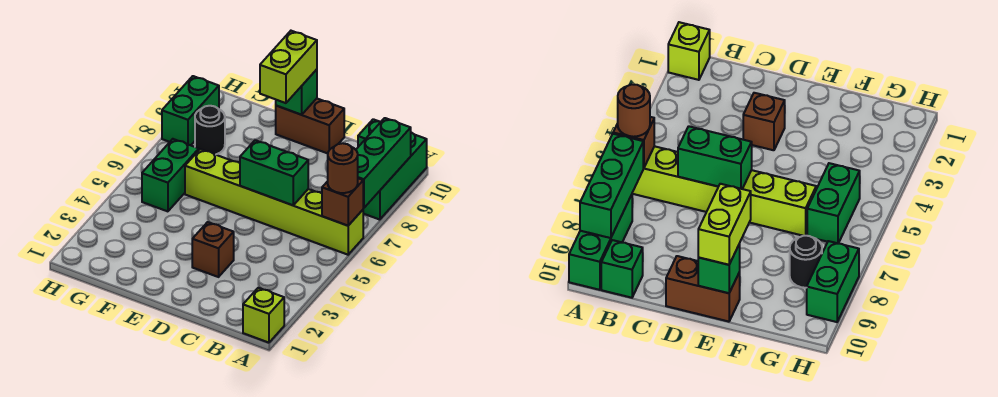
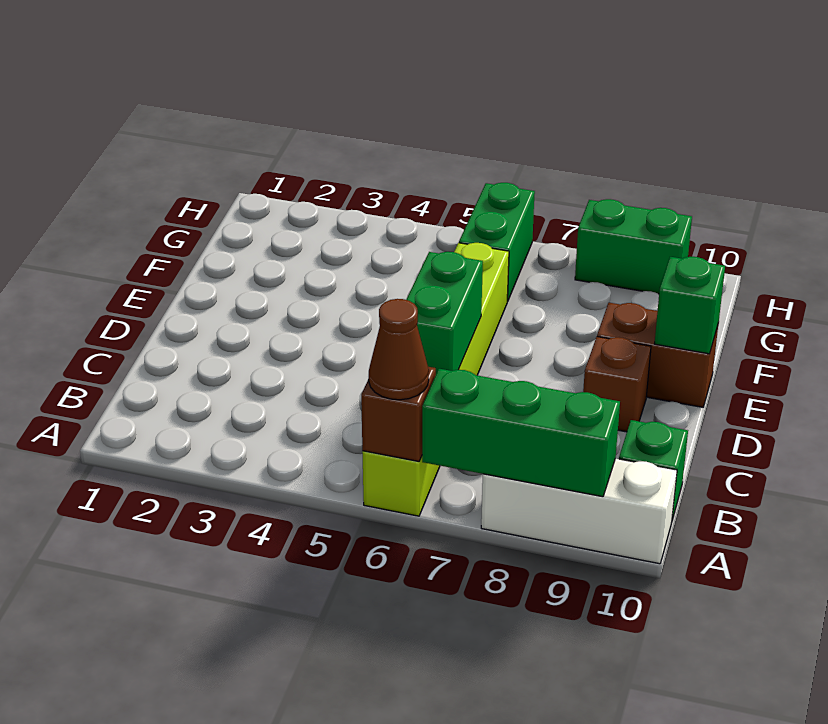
lime 1x1 brick [243,288,284,343] -> none
brown 1x1 round brick [328,143,358,193] -> brown 1x1 cone [369,299,429,400]
green 1x3 brick [363,133,427,220] -> white 1x3 brick [481,458,677,564]
brown 1x1 brick [192,222,234,277] -> brown 1x1 brick moved to [583,337,651,432]
brown 1x2 brick [275,99,344,153] -> brown 1x2 brick turned to [597,303,719,407]
lime 1x2 brick [260,31,317,103] -> none
green 1x2 brick [142,139,199,211] -> green 1x2 brick turned to [459,183,535,301]
black 1x1 round brick [195,106,225,155] -> none

